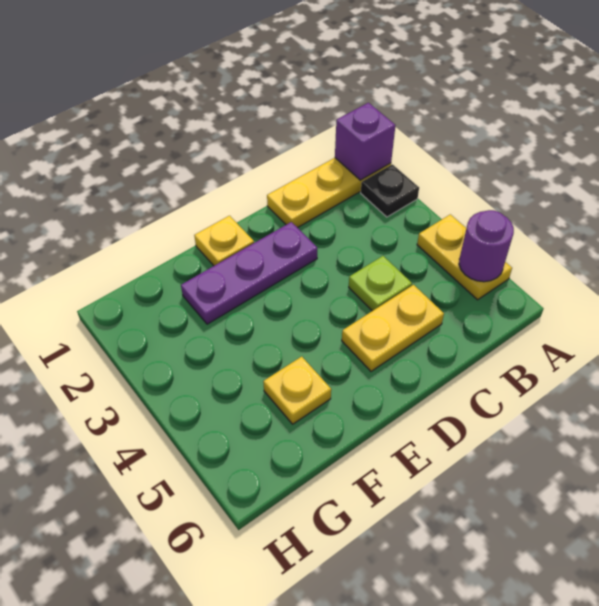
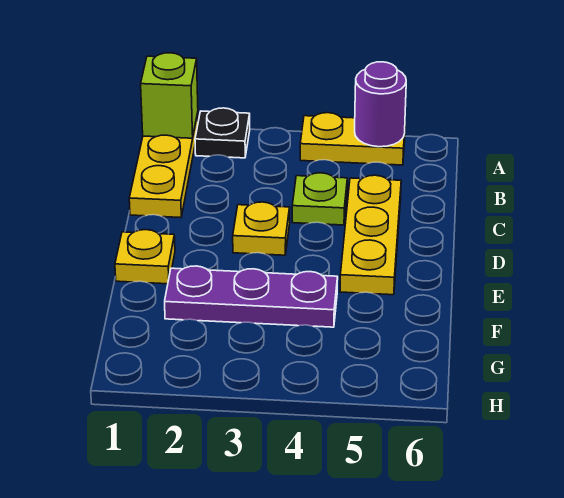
purple 1x1 brick [335,103,395,180] -> lime 1x1 brick [141,53,198,138]
yellow 1x2 plate [342,285,444,371] -> yellow 1x3 plate [340,175,401,295]
purple 1x3 plate [181,222,317,324] -> purple 1x3 plate turned to [165,266,338,327]
yellow 1x1 plate [263,357,331,424] -> yellow 1x1 plate moved to [233,202,290,255]

